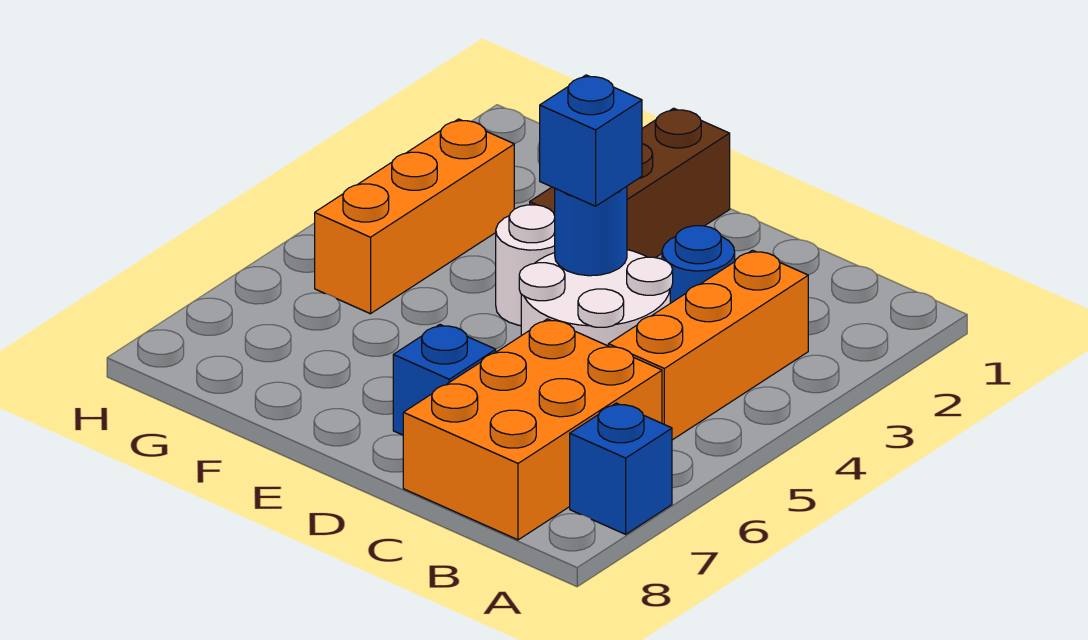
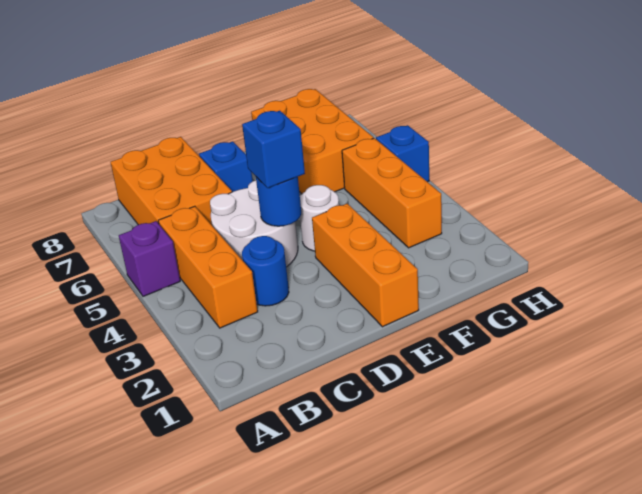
none -> purple 1x1 brick [119,221,180,296]
blue 1x1 brick [570,403,672,534] -> blue 1x1 brick moved to [376,125,429,182]
brown 1x3 brick [530,108,730,258] -> orange 1x3 brick [312,204,419,327]
none -> orange 2x3 brick [251,89,373,194]

